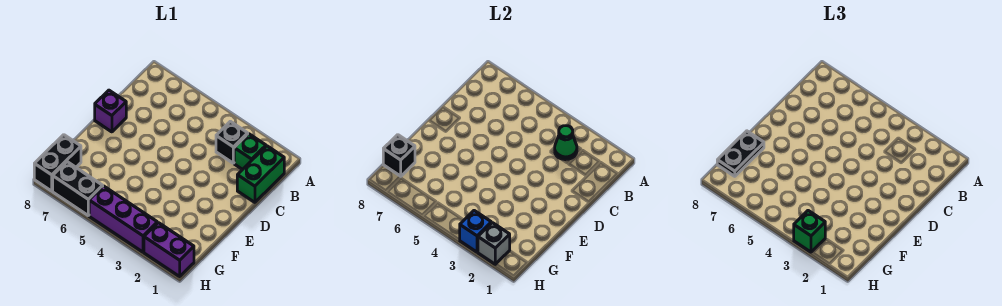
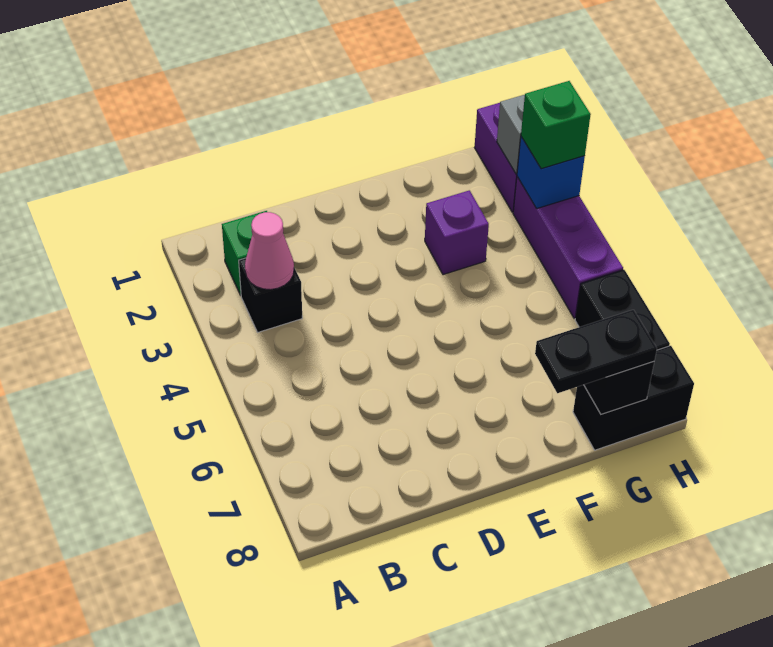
green 1x2 brick [237,146,284,202] -> none
green 1x1 cone [555,126,577,160] -> pink 1x1 cone [245,212,294,290]
purple 1x1 brick [95,90,126,132] -> purple 1x1 brick moved to [425,190,489,275]

